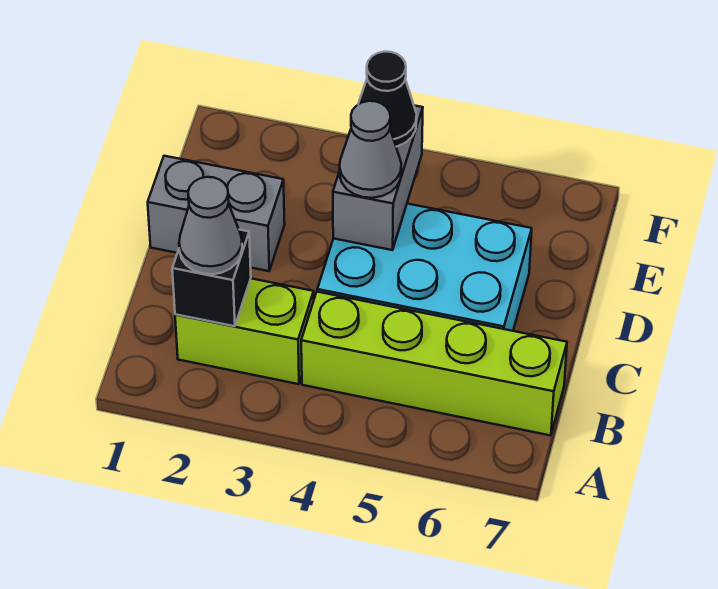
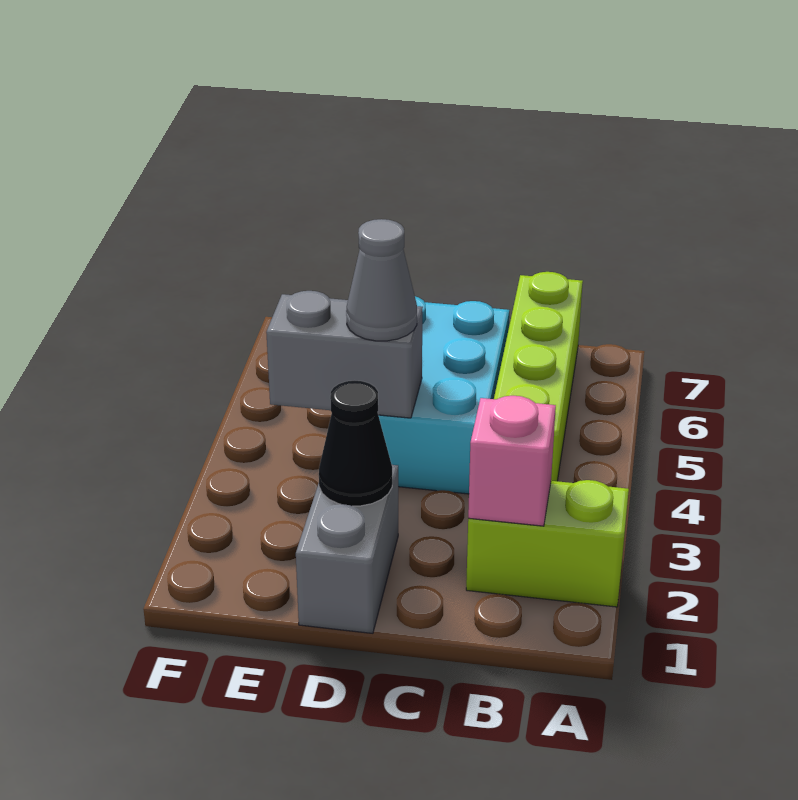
lime 1x2 brick [175,279,314,384] -> lime 1x2 brick turned to [466,480,629,607]
black 1x1 brick [172,230,251,326] -> pink 1x1 brick [468,396,556,526]
grey 1x1 cone [179,177,242,274] -> none
black 1x1 cone [358,52,417,147] -> black 1x1 cone moved to [319,381,392,506]

